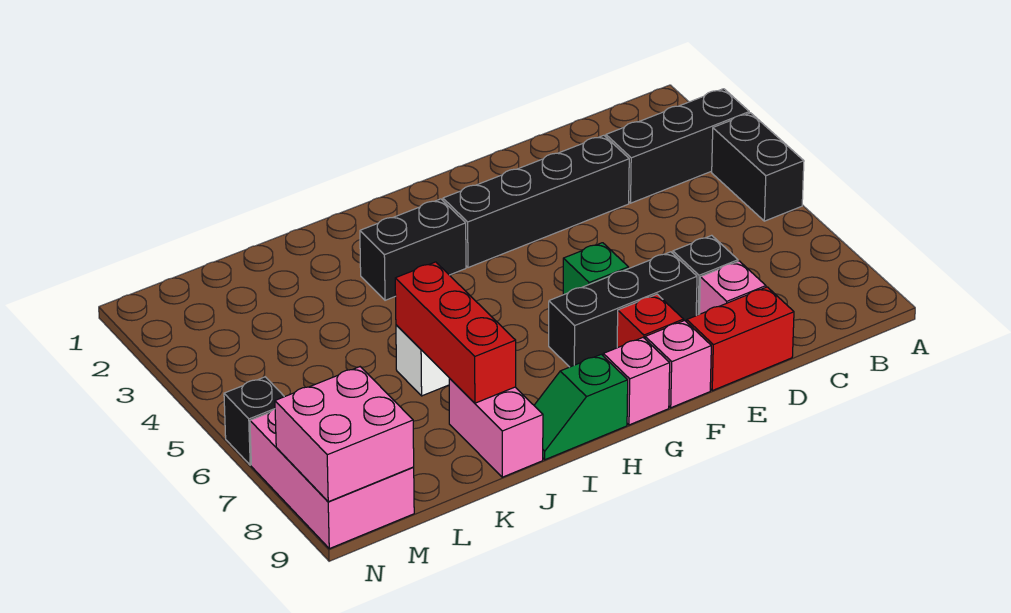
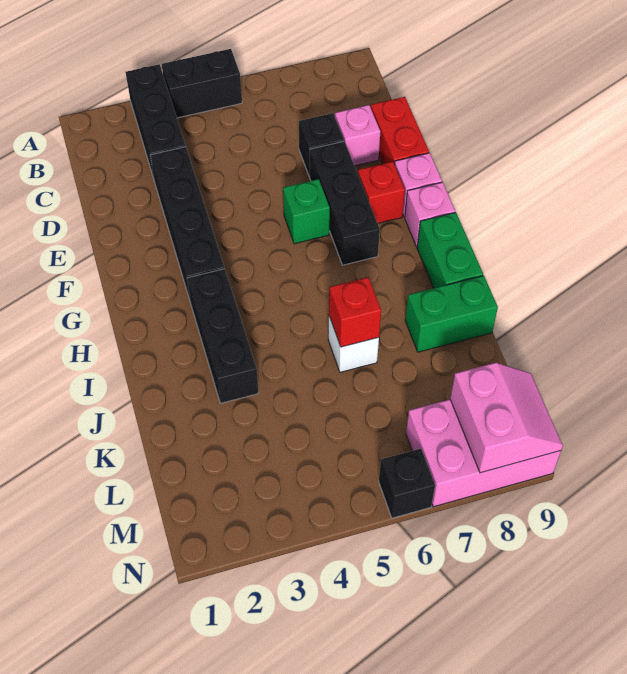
black 1x2 brick [360,199,466,300] -> black 1x3 brick [187,269,258,403]
green 1x2 slope [534,354,628,460] -> green 1x2 brick [417,212,483,288]
red 1x3 brick [395,262,516,403] -> red 1x1 brick [329,277,381,347]
pink 1x2 brick [449,378,543,477] -> green 1x2 brick [405,276,498,352]
pink 2x2 brick [275,367,414,502] -> pink 2x2 slope [450,363,563,473]

